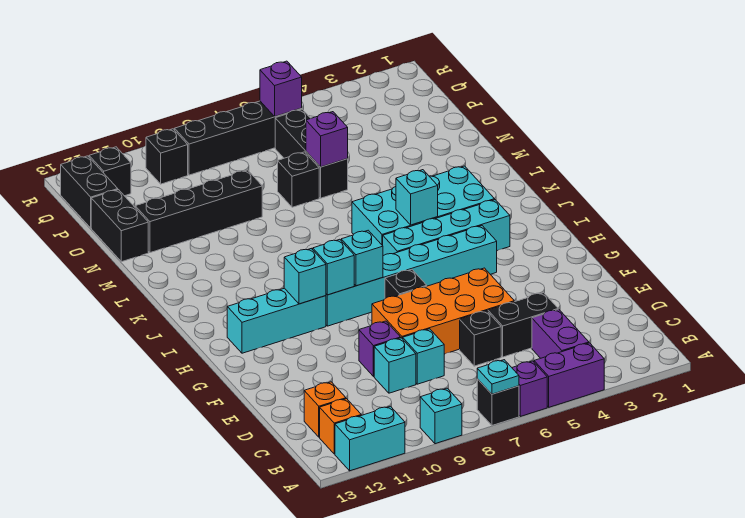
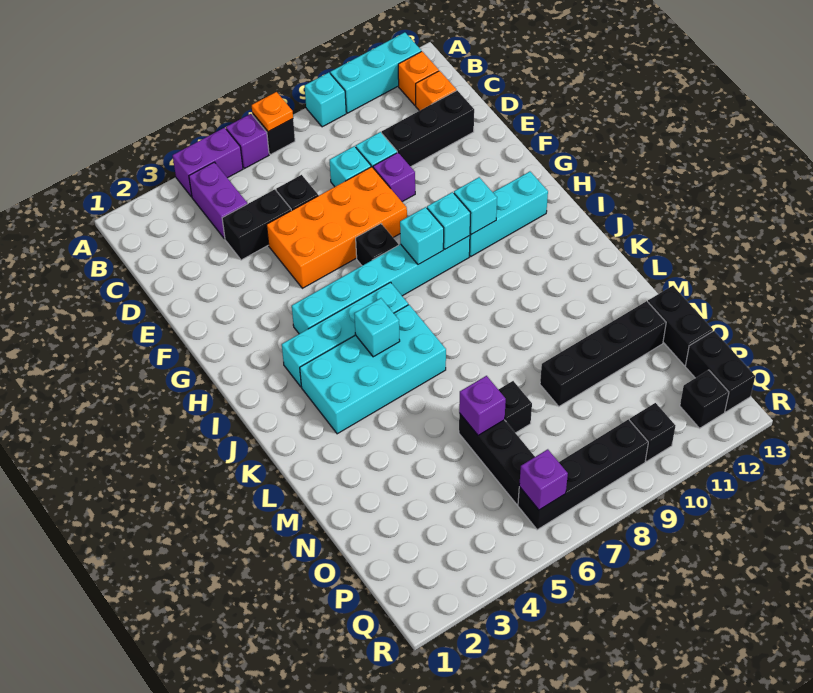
cyan 1x1 plate [477,360,519,394] -> orange 1x1 plate [252,92,293,132]
cyan 1x2 brick [335,406,405,471] -> cyan 1x3 brick [330,32,421,113]
none -> black 1x3 brick [382,90,474,167]

